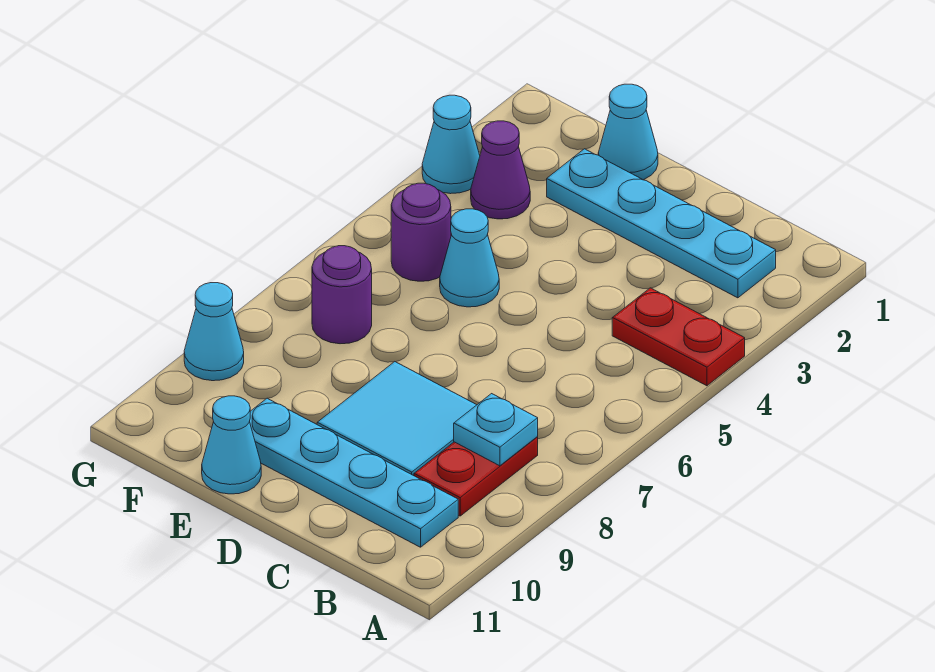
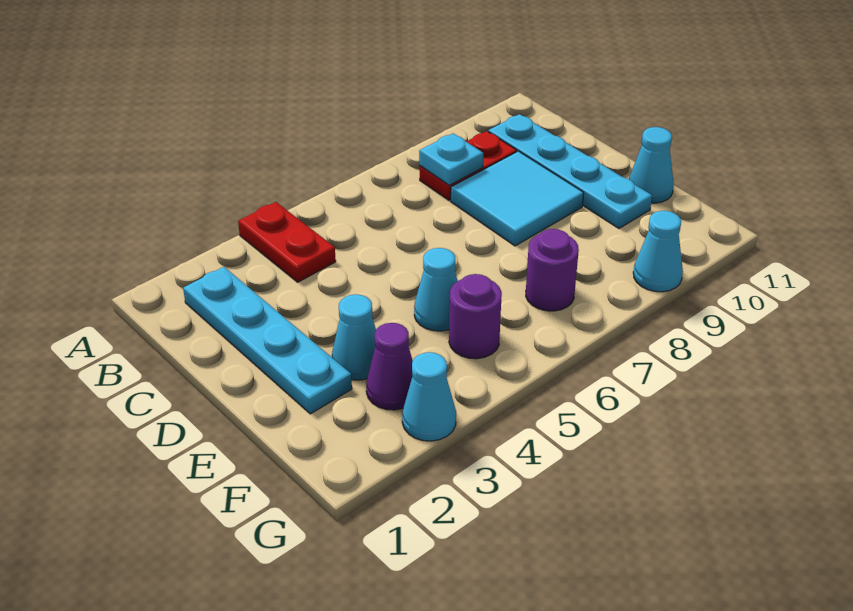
cyan 1x1 cone [598,84,658,180] -> cyan 1x1 cone moved to [332,294,376,380]

